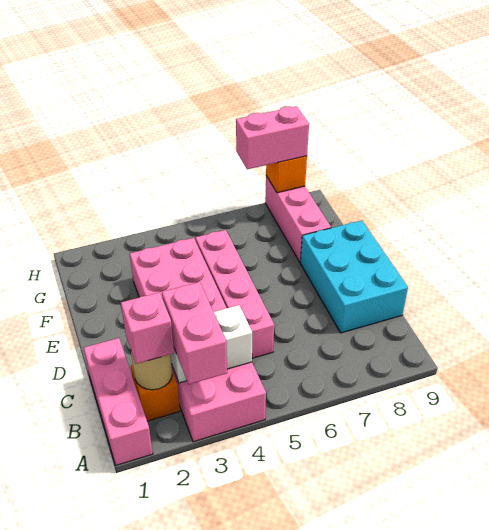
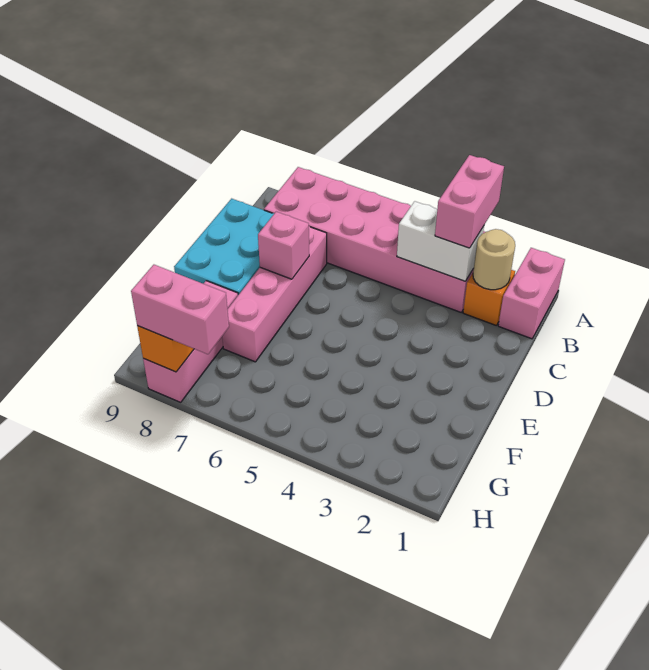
pink 1x3 brick [84,338,153,465] -> pink 1x2 brick [498,248,565,339]
pink 2x6 brick [130,238,266,442] -> pink 2x6 brick turned to [264,167,485,312]
pink 1x1 brick [121,292,174,364] -> pink 1x1 brick moved to [258,212,309,279]
pink 1x4 brick [195,230,274,358] -> pink 1x4 brick moved to [222,227,327,362]

